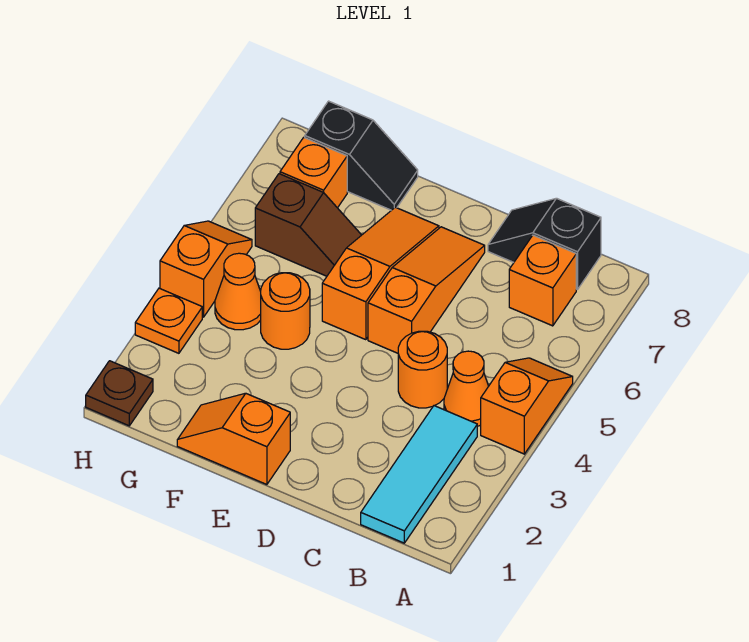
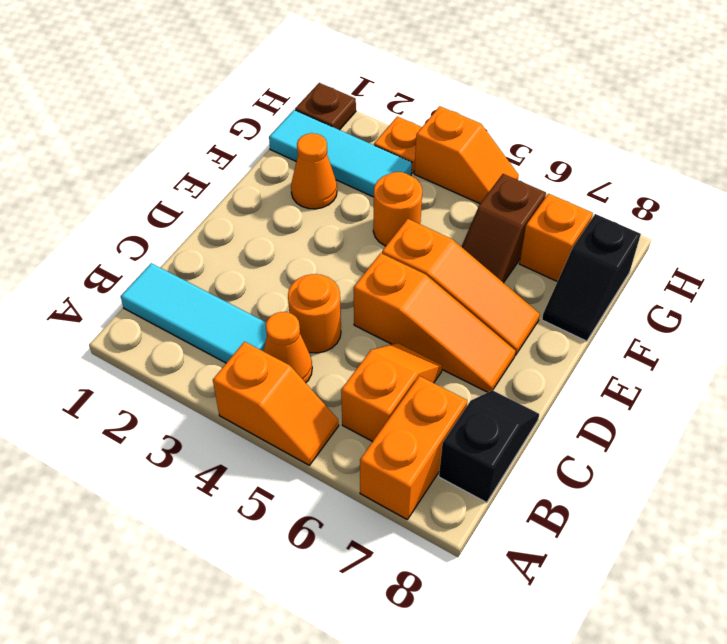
orange 1x1 brick [509,235,576,326] -> orange 1x2 brick [360,376,467,519]
orange 1x2 slope [177,393,290,485] -> orange 1x2 slope moved to [341,343,442,442]
none -> cyan 1x3 tile [269,110,412,197]
orange 1x1 cone [215,253,261,330] -> orange 1x1 cone moved to [291,133,337,209]

